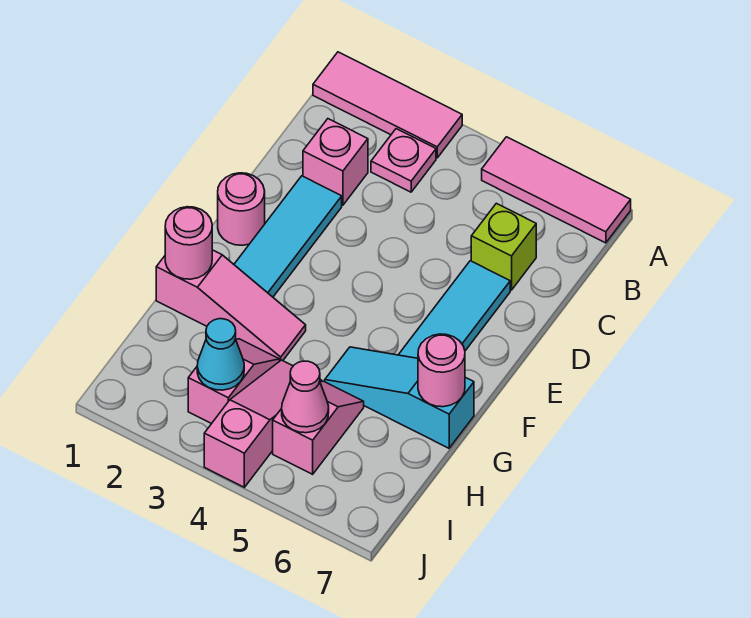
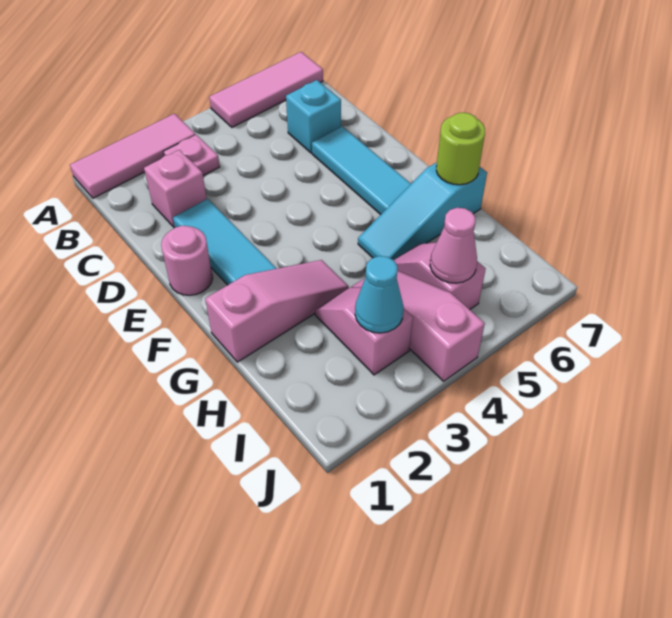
lime 1x1 brick [471,203,536,290] -> cyan 1x1 brick [286,80,341,153]
pink 1x1 round brick [165,207,212,279] -> none
pink 1x1 round brick [418,334,465,407] -> lime 1x1 round brick [436,113,485,185]

